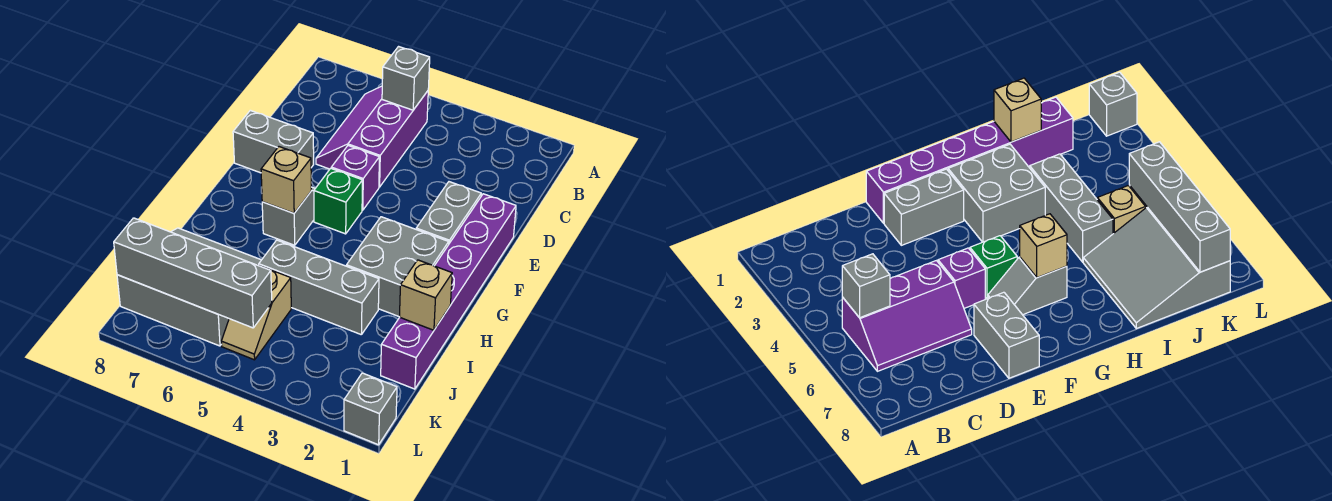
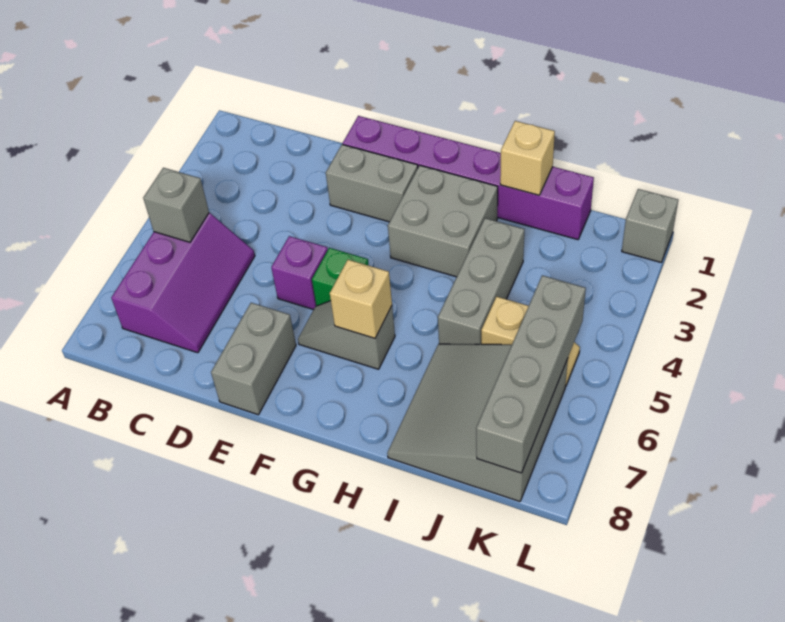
purple 2x3 slope [316,86,428,187] -> purple 2x3 slope turned to [111,213,255,353]

